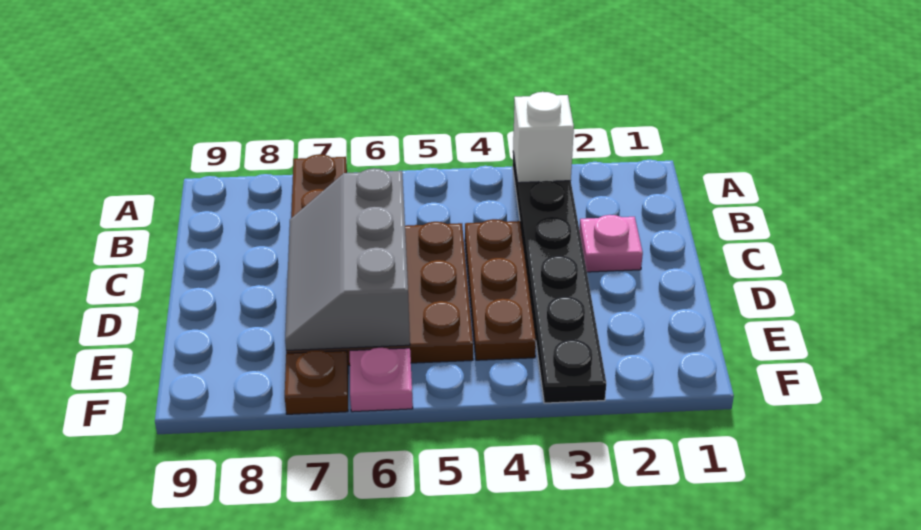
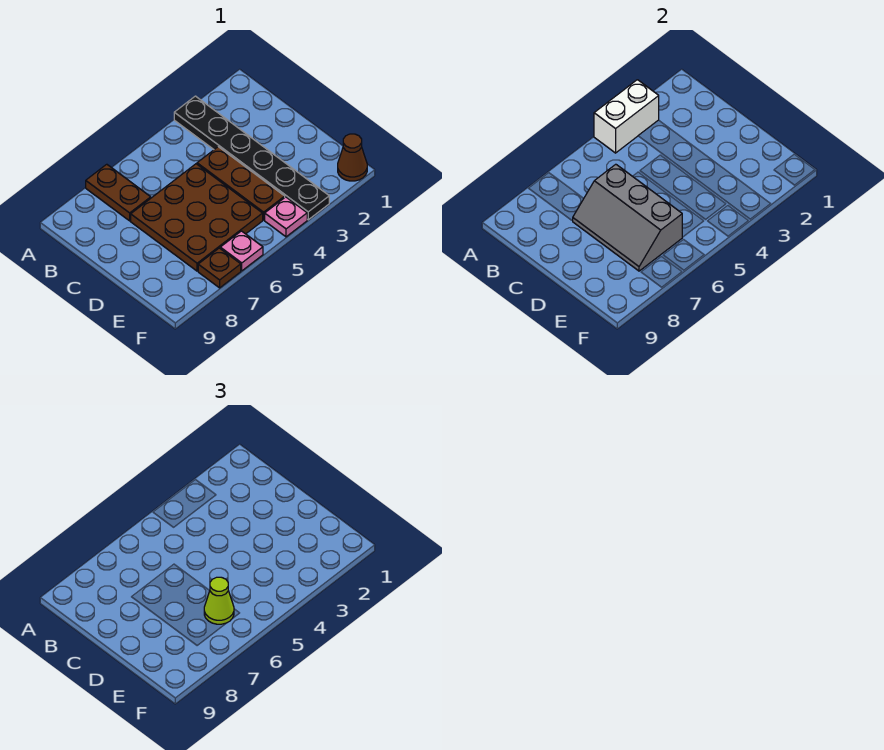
white 1x1 brick [513,92,574,183] -> white 1x2 brick [594,80,659,153]
pink 1x1 plate [580,215,643,272] -> pink 1x1 plate moved to [265,197,307,237]
none -> lime 1x1 cone [204,577,234,624]
none -> brown 1x1 cone [338,134,367,181]

